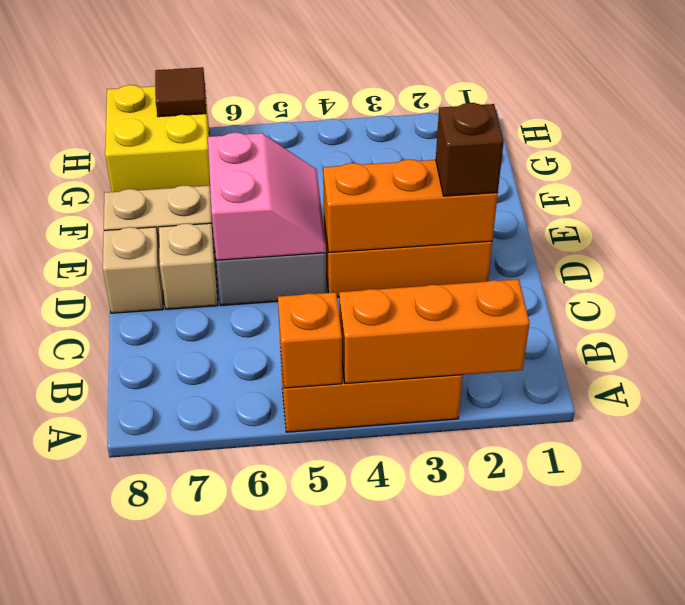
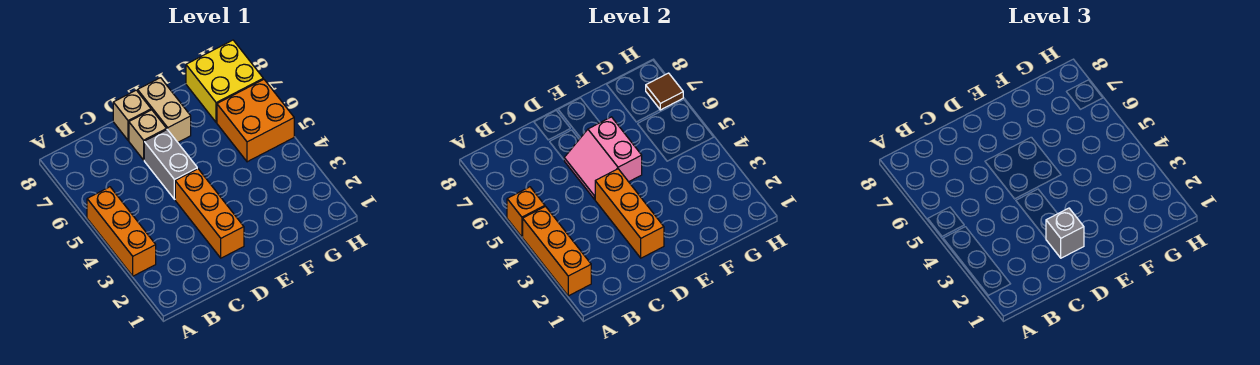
brown 1x1 brick [436,103,504,196] -> grey 1x1 brick [1046,208,1084,258]
pink 2x2 slope [208,133,326,261] -> pink 2x2 slope turned to [564,117,642,199]
none -> orange 2x2 brick [217,79,294,162]

